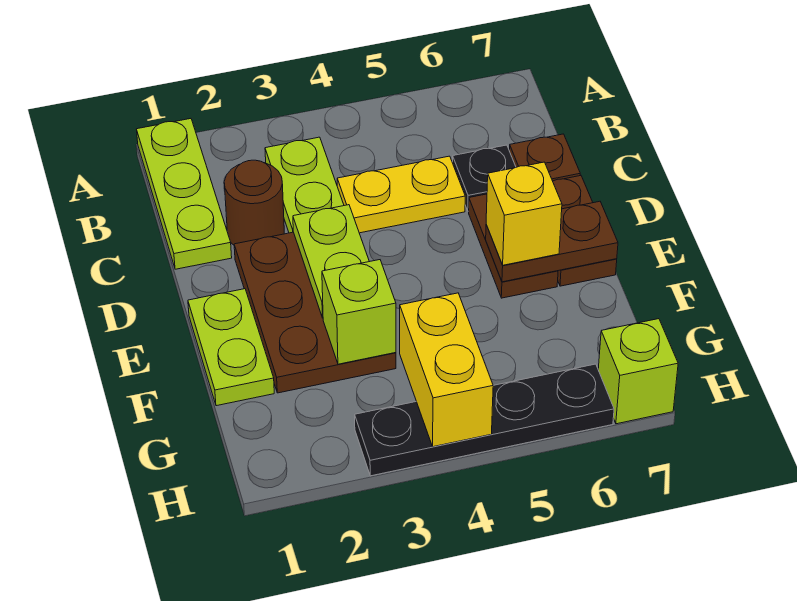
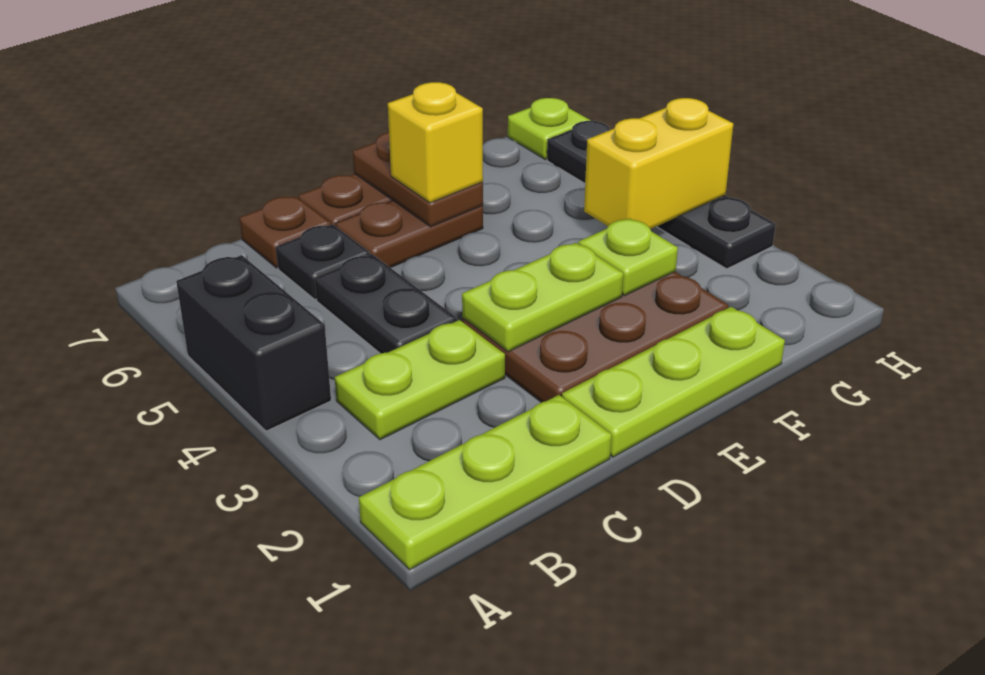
none -> black 1x2 brick [176,255,331,431]
brown 1x1 round brick [224,160,284,245] -> none
yellow 1x2 plate [337,156,465,233] -> black 1x2 plate [315,254,457,354]
lime 1x2 plate [188,289,274,406] -> lime 1x3 plate [562,307,785,457]
lime 1x1 brick [322,260,396,364] -> lime 1x1 plate [578,218,678,296]
lime 1x1 brick [598,319,678,424] -> lime 1x1 plate [508,98,591,160]

